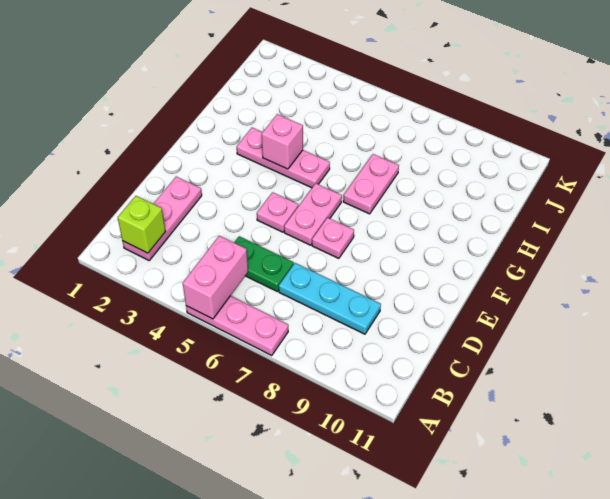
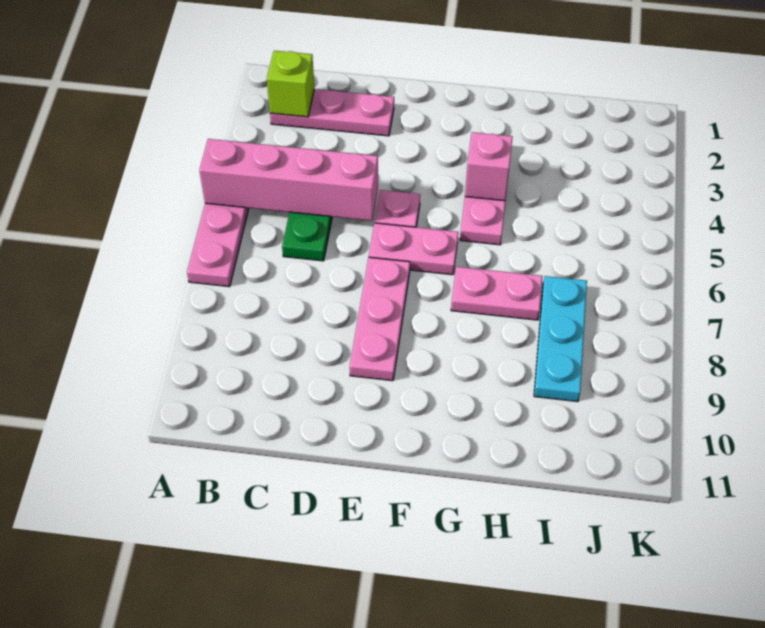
pink 1x2 brick [183,236,248,319] -> pink 1x4 brick [199,139,378,221]
cyan 1x3 plate [279,263,381,334] -> cyan 1x3 plate moved to [534,276,587,402]
pink 1x1 plate [312,218,354,258] -> pink 1x3 plate [350,257,410,381]

